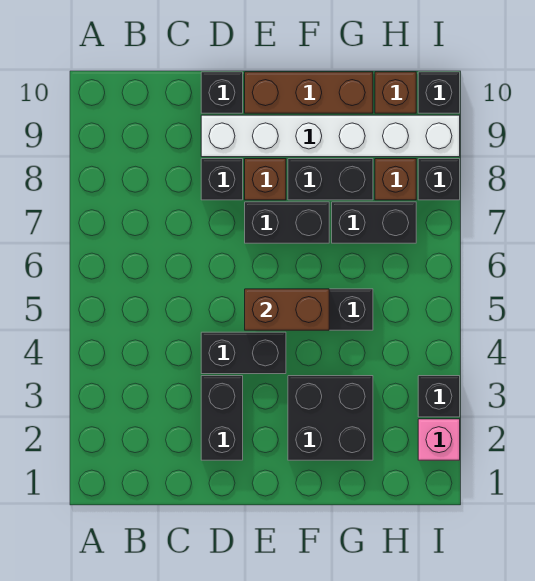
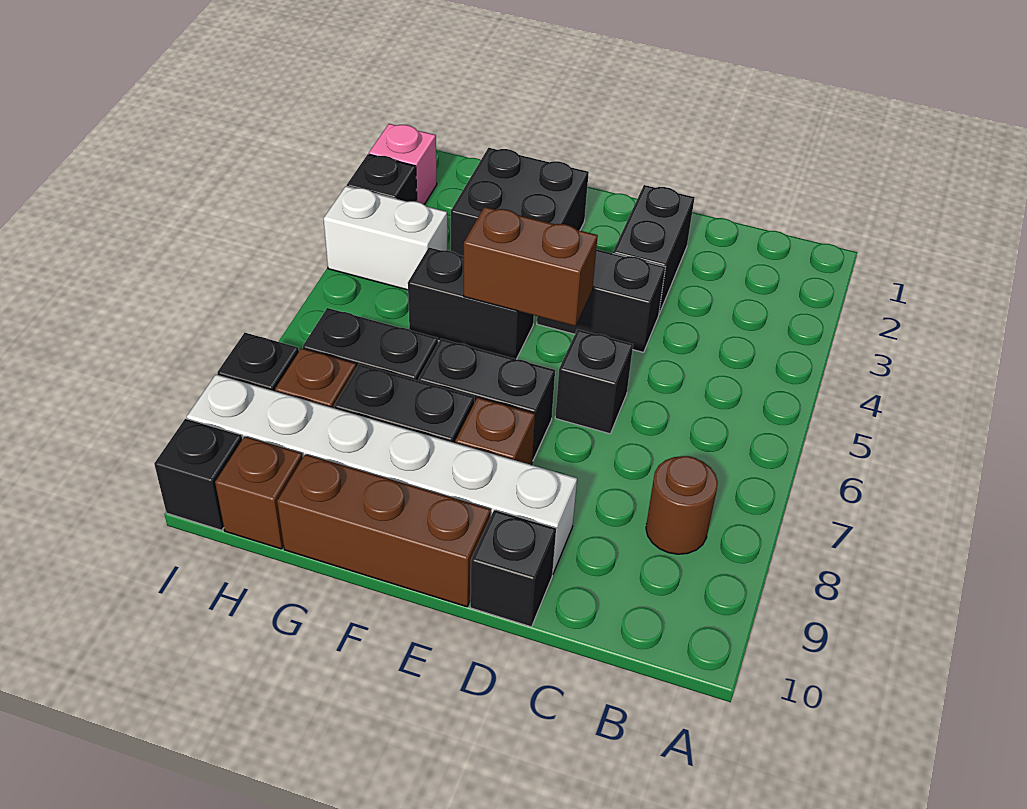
none -> brown 1x1 round brick [646,456,718,554]
black 1x1 brick [201,159,243,200] -> black 1x1 brick moved to [555,329,633,434]
none -> white 1x2 brick [324,186,447,290]

